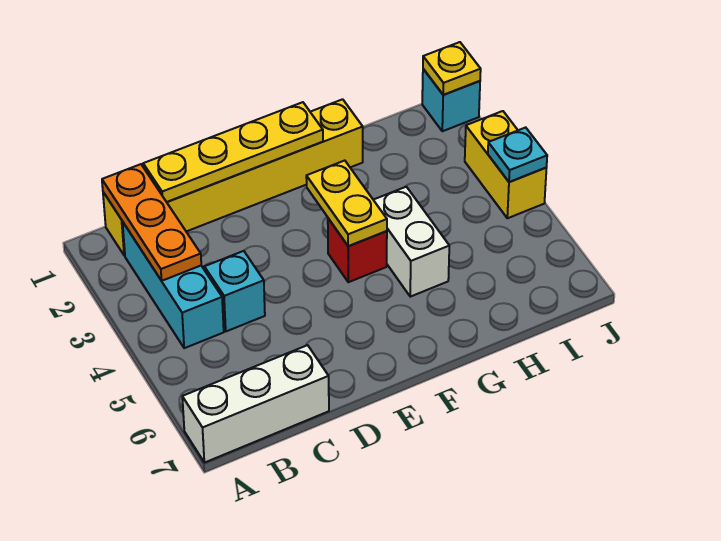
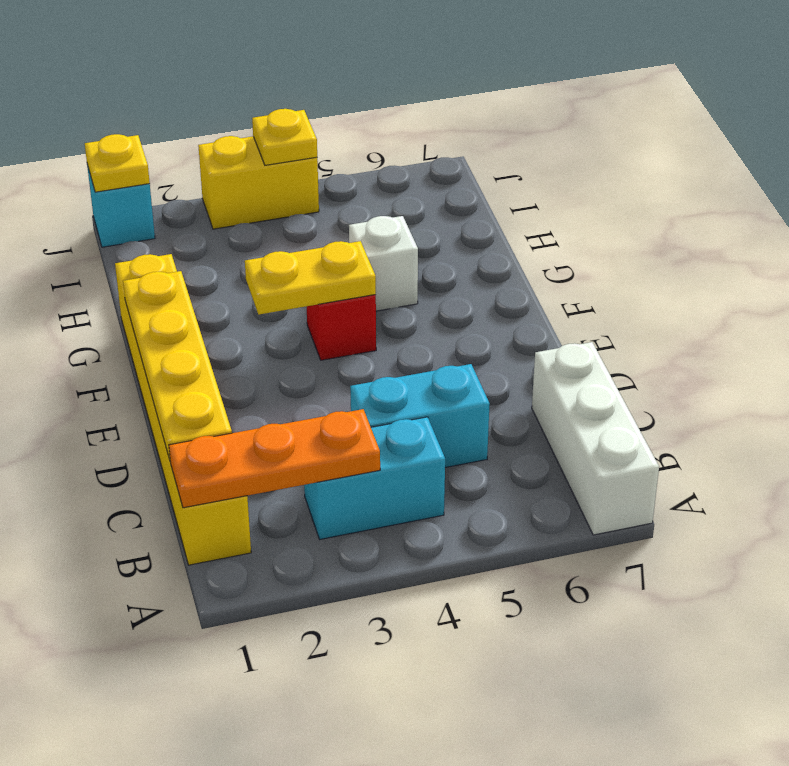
cyan 1x3 brick [123,223,224,348] -> cyan 1x2 brick [304,417,445,539]
cyan 1x1 brick [204,251,265,331] -> cyan 1x2 brick [350,364,490,467]
white 1x2 brick [374,187,449,297] -> white 1x1 brick [349,216,418,311]
cyan 1x1 plate [488,127,547,182] -> yellow 1x1 plate [252,109,317,165]

